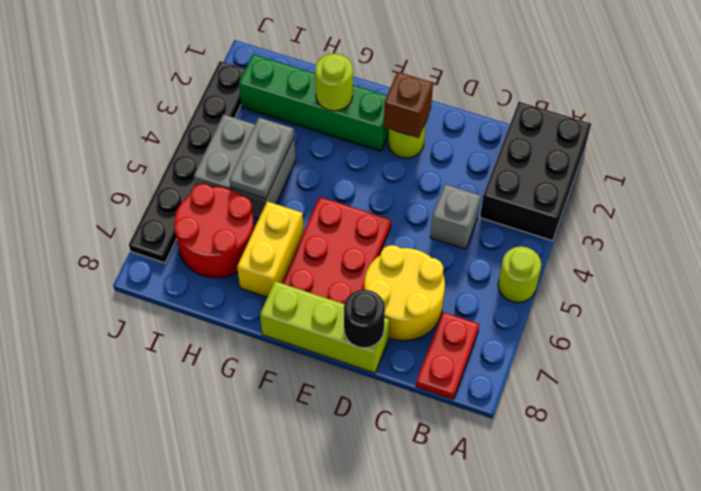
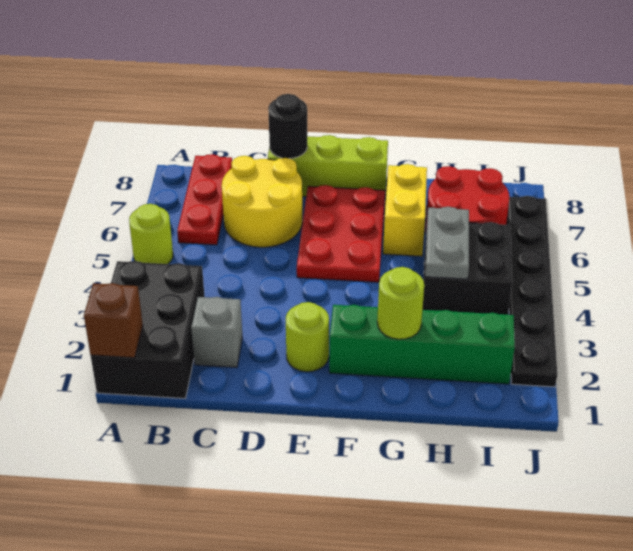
red 1x2 plate [416,312,479,399] -> red 1x3 plate [177,154,232,245]
grey 1x1 brick [430,184,481,249] -> grey 1x1 brick moved to [191,297,242,367]
brown 1x1 brick [384,72,433,138] -> brown 1x1 brick moved to [84,283,143,358]
grey 2x2 brick [194,114,296,219] -> black 2x2 brick [423,222,512,315]

